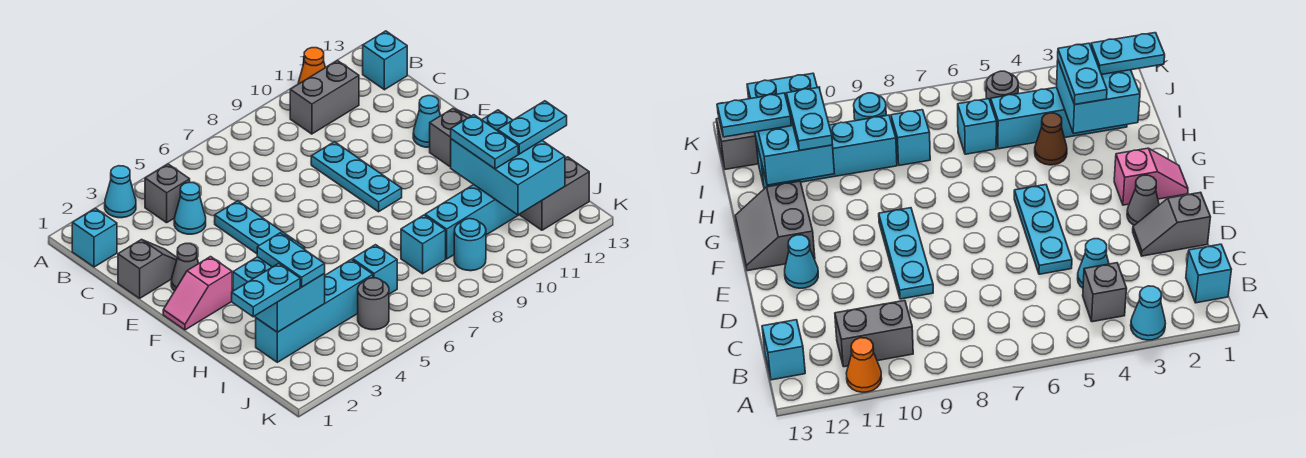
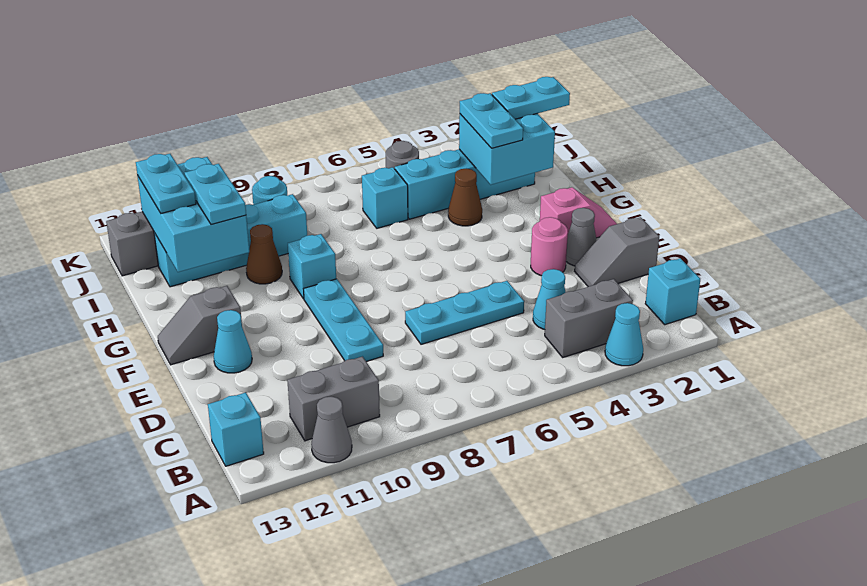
orange 1x1 cone [298,48,325,84] -> grey 1x1 cone [311,397,352,463]
grey 1x1 brick [145,164,190,223] -> grey 1x2 brick [545,279,633,357]
cyan 1x3 plate [215,201,305,254] -> cyan 1x3 plate turned to [405,281,524,344]
none -> pink 1x1 round brick [531,217,568,276]
grey 2x2 slope [430,108,471,167] -> grey 1x2 slope [158,286,242,365]
none -> brown 1x1 cone [246,224,282,284]
cyan 1x1 brick [401,215,446,274] -> cyan 1x1 brick moved to [288,234,336,299]
cyan 1x2 plate [498,101,567,154] -> cyan 1x2 plate turned to [136,154,196,213]

